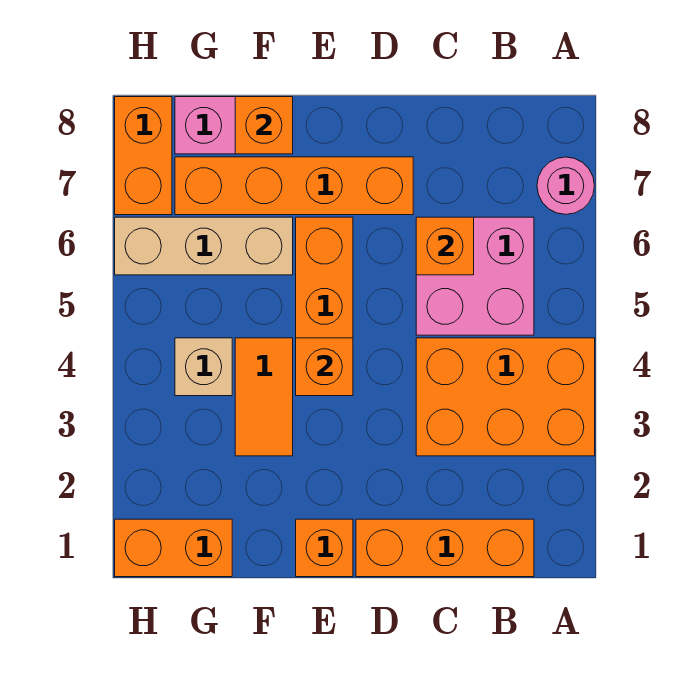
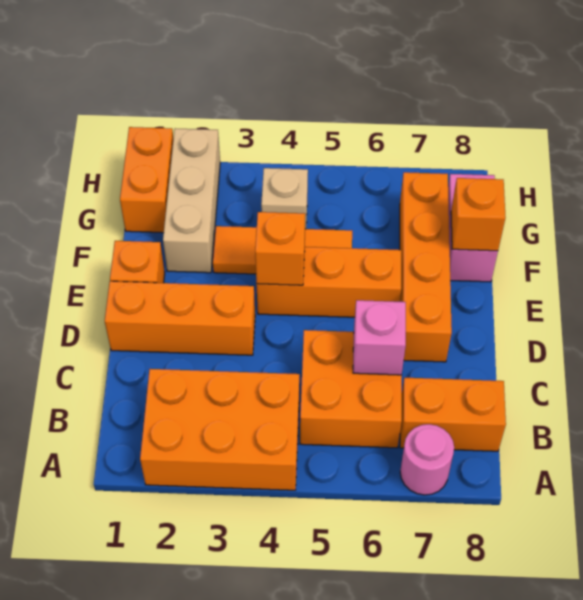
orange 2x3 brick [416,338,595,456] -> orange 2x3 brick turned to [140,369,300,490]
orange 1x3 brick [356,519,534,577] -> orange 1x3 brick turned to [105,281,255,355]
pink 2x2 brick [416,217,534,335] -> orange 2x2 brick [300,330,402,448]
orange 1x1 brick [416,217,474,275] -> pink 1x1 brick [353,300,406,375]
orange 1x2 tile [235,338,293,456] -> orange 1x3 tile [213,226,352,274]
tan 1x3 brick [115,217,293,275] -> tan 1x3 brick moved to [163,128,220,273]
orange 1x2 brick [115,97,172,215] -> orange 1x2 brick moved to [400,378,506,451]

